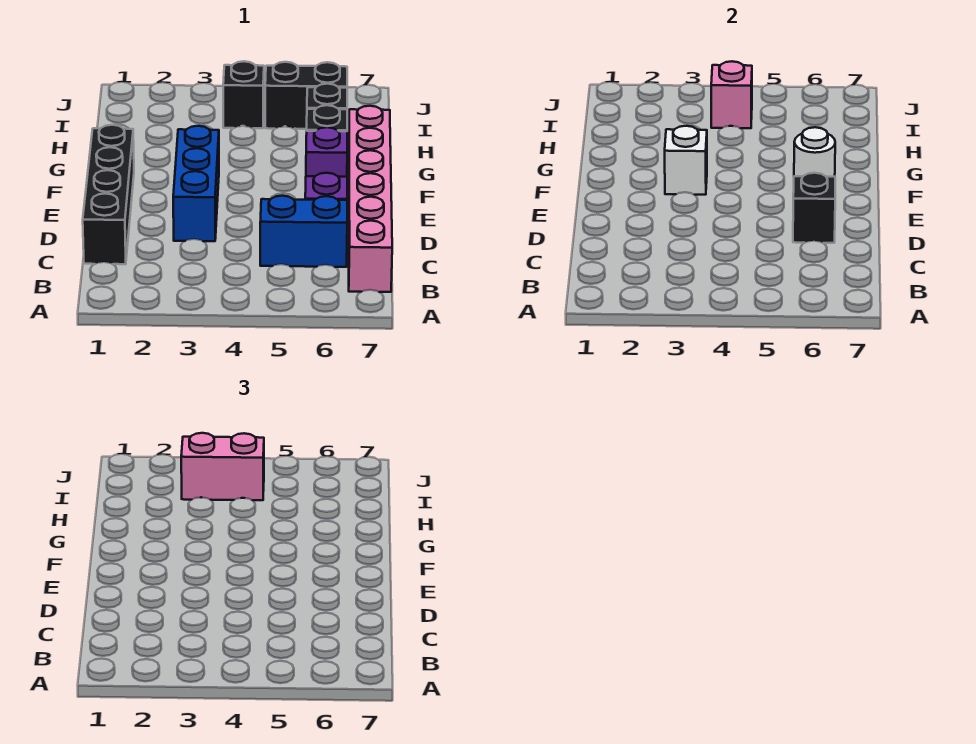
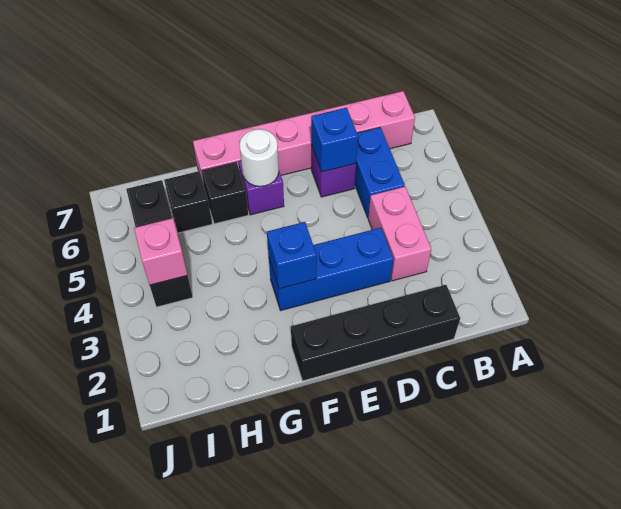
black 1x1 brick [793,173,835,243] -> blue 1x1 brick [311,108,358,172]
white 1x1 brick [665,126,707,195] -> blue 1x1 brick [267,222,317,289]
pink 1x2 brick [181,433,264,500] -> pink 1x2 brick moved to [368,187,431,281]

